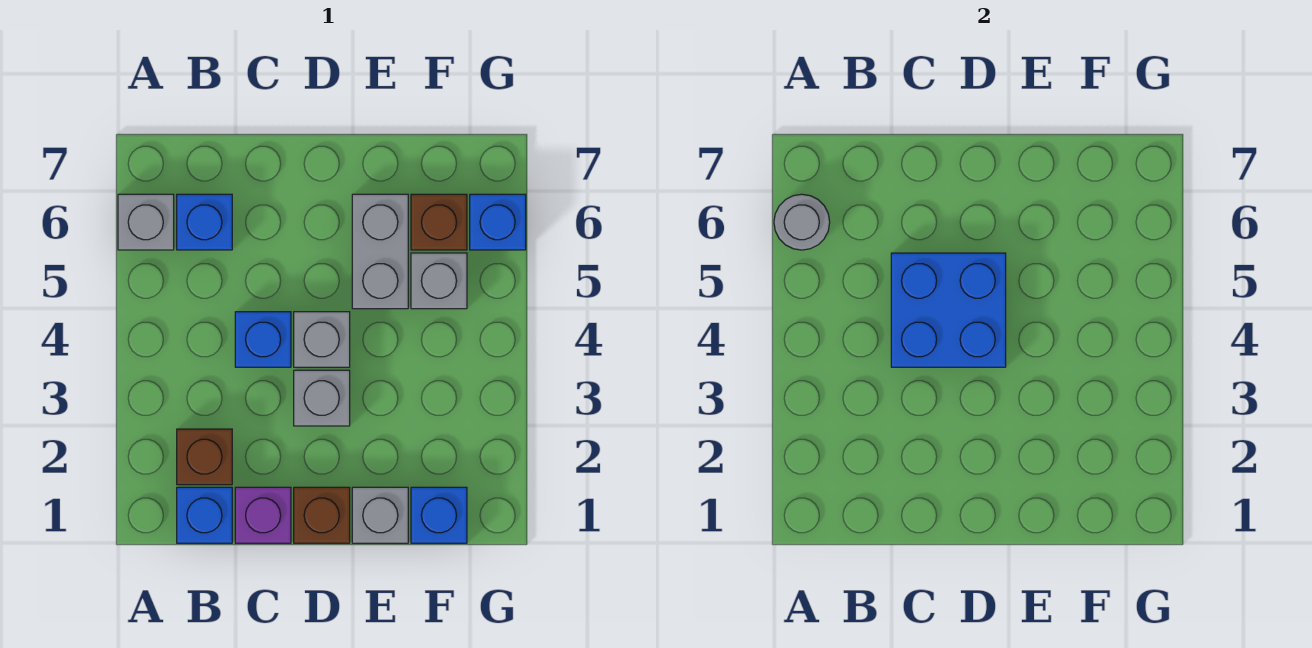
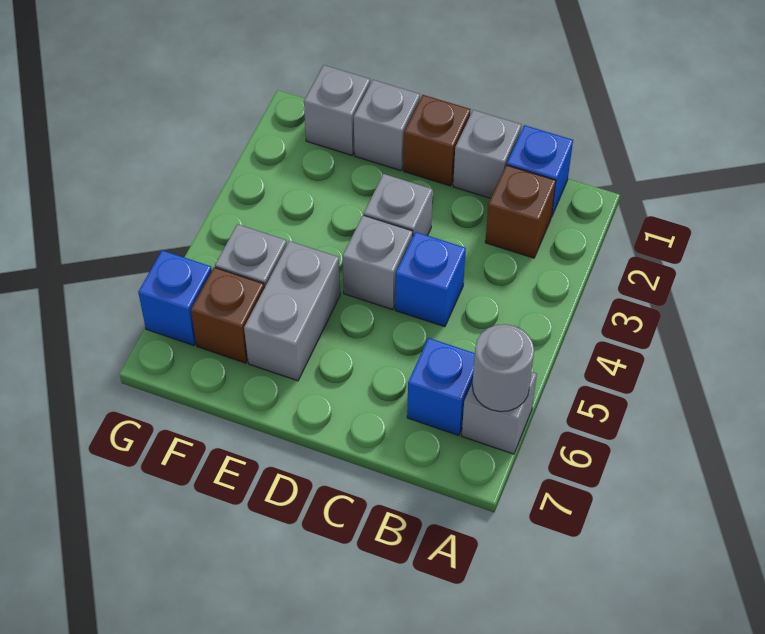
purple 1x1 brick [235,487,291,543] -> grey 1x1 brick [453,110,521,198]
blue 2x2 brick [891,253,1006,367] -> none
blue 1x1 brick [411,487,467,543] -> grey 1x1 brick [304,65,370,155]

